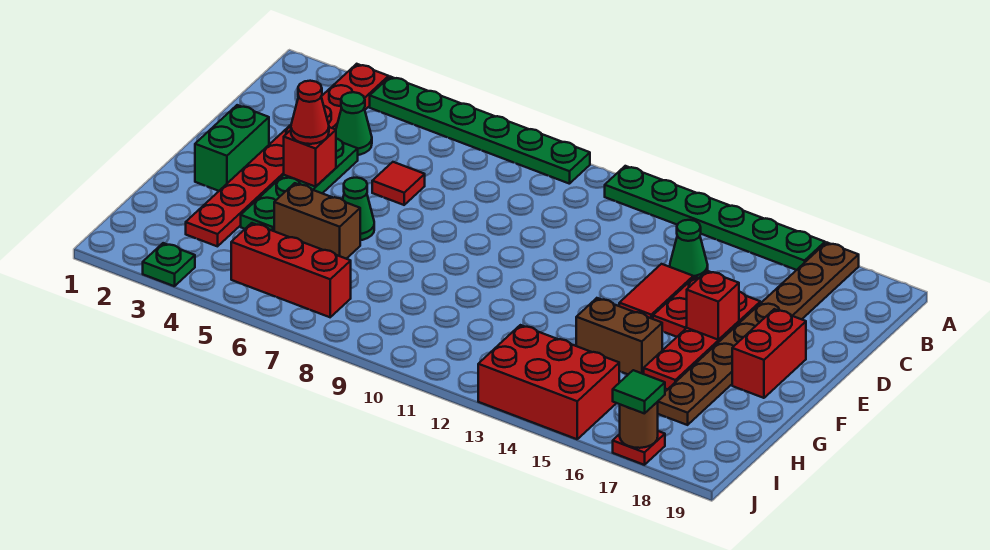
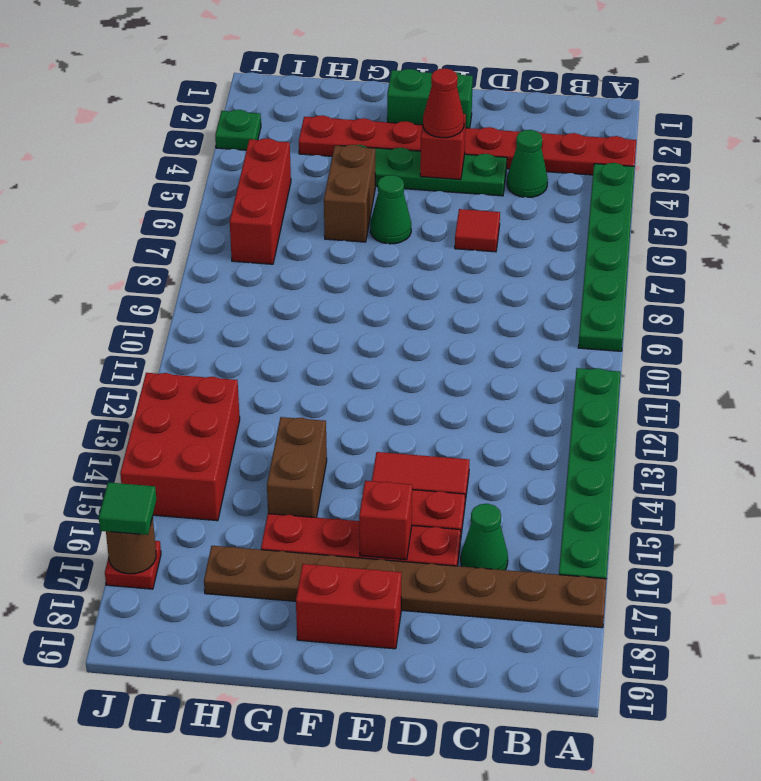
green 1x1 cone [670,220,708,278] -> green 1x1 cone moved to [461,504,508,570]

